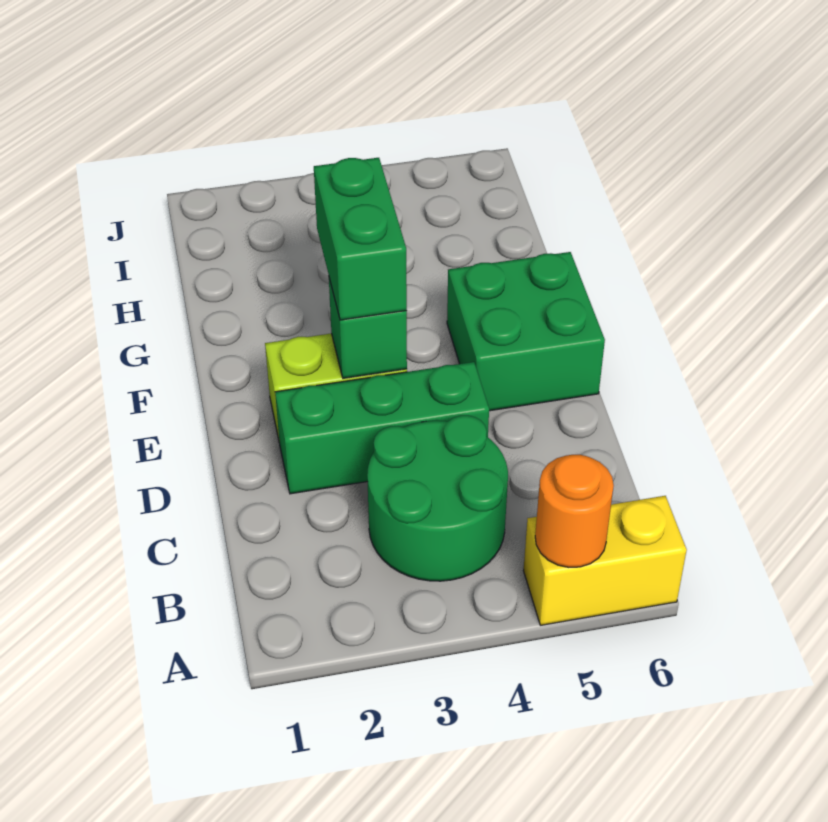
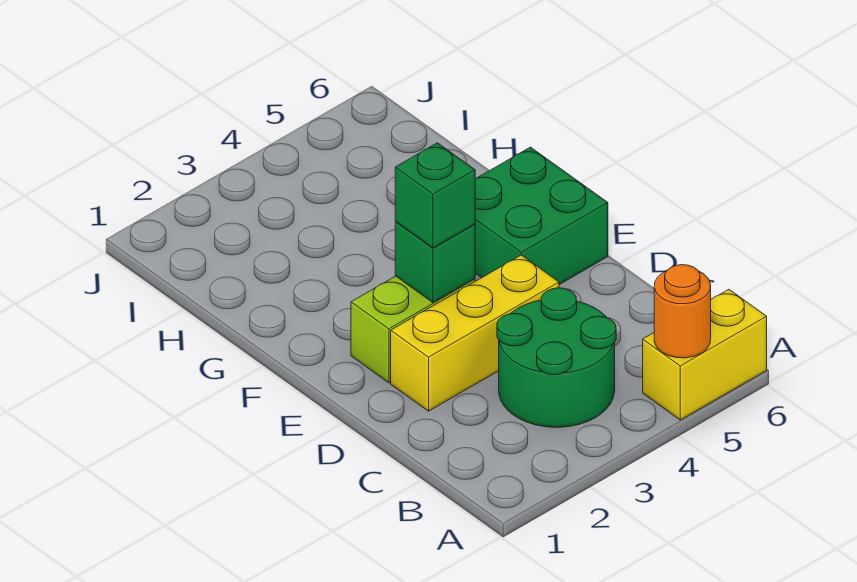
green 1x3 brick [275,362,489,494] -> yellow 1x3 brick [391,255,559,411]
green 1x2 brick [314,158,407,320] -> green 1x1 brick [395,143,475,248]

